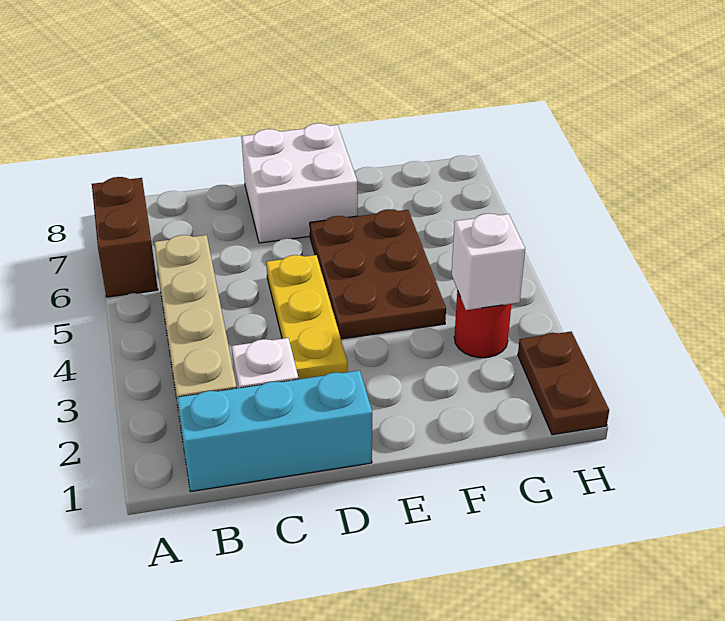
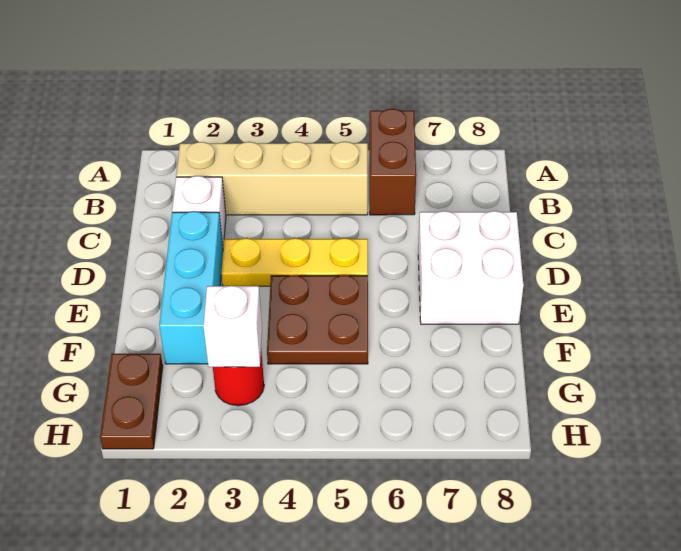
brown 1x2 brick [92,177,158,297] -> brown 1x2 brick turned to [370,109,416,215]
cyan 1x3 brick [177,370,372,492] -> cyan 1x3 brick moved to [159,211,223,364]
brown 2x3 plate [310,209,446,339] -> brown 2x2 plate [267,275,368,364]
brown 1x2 plate [518,332,609,435] -> brown 1x2 plate turned to [100,354,163,449]

